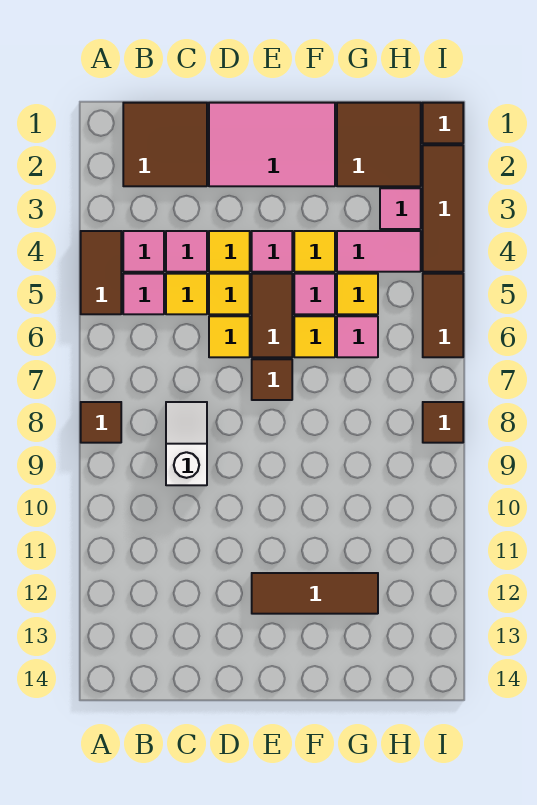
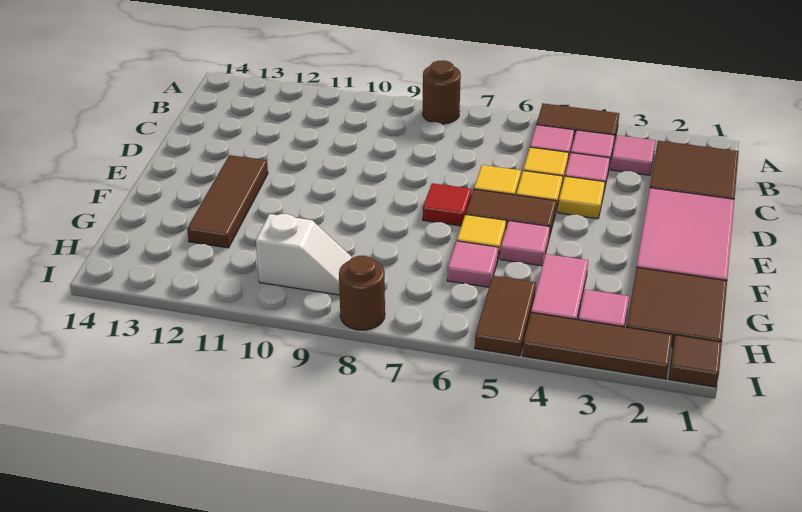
brown 1x1 tile [81,402,121,443] -> brown 1x1 round brick [423,60,461,124]
white 1x2 slope [166,402,207,485] -> white 1x2 slope moved to [256,214,352,295]
pink 1x1 tile [252,231,292,272] -> pink 1x1 tile moved to [611,135,656,175]
brown 1x1 tile [252,359,292,400] -> red 1x1 tile [423,183,472,226]
yellow 1x1 tile [294,231,335,272] -> none
yellow 1x1 tile [337,274,378,314] -> none
brown 1x2 tile [423,274,463,357] -> brown 1x2 tile turned to [475,276,536,356]
brown 1x1 tile [423,402,463,443] -> brown 1x1 round brick [339,256,385,330]

